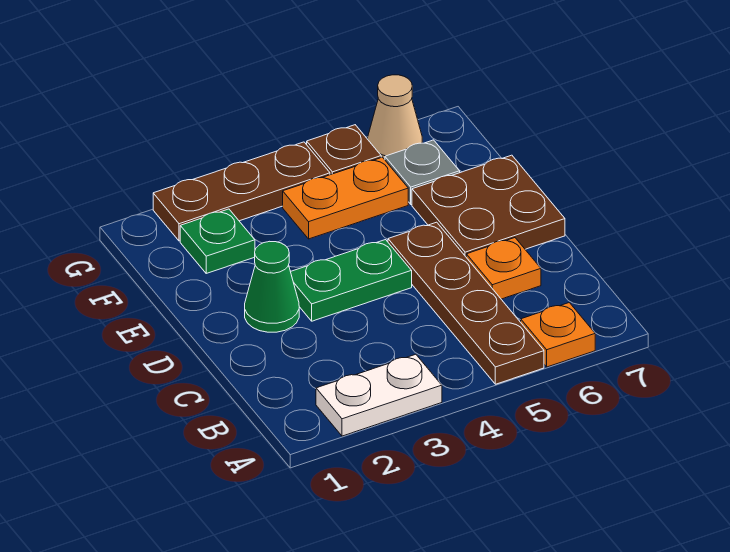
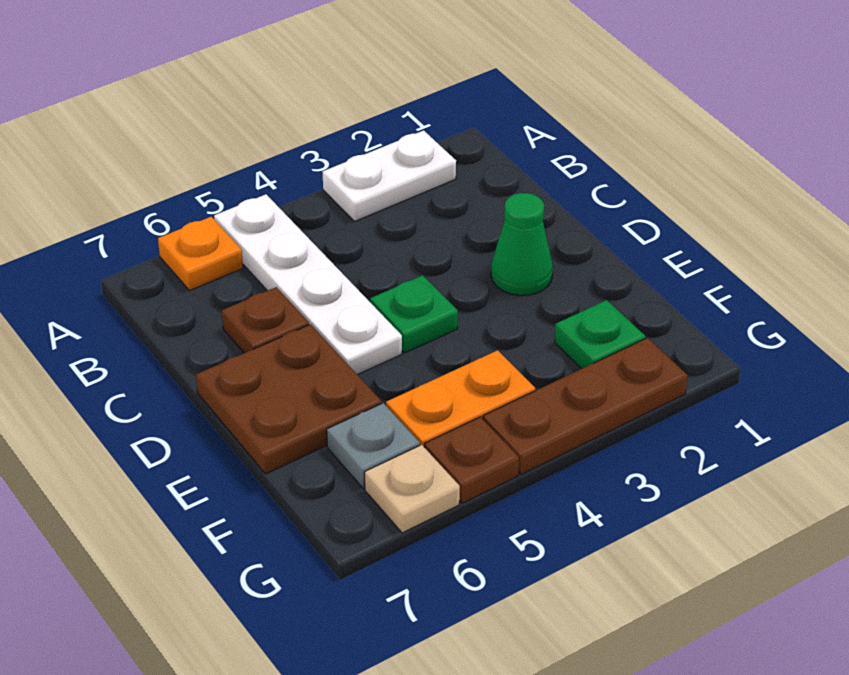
brown 1x4 plate [388,222,544,384] -> white 1x4 plate [214,194,402,374]
orange 1x1 plate [466,238,541,299] -> brown 1x1 plate [222,287,309,353]
green 1x2 plate [291,240,412,321] -> green 1x1 plate [370,275,458,353]
tan 1x1 cone [368,75,422,160] -> tan 1x1 plate [365,445,460,533]

